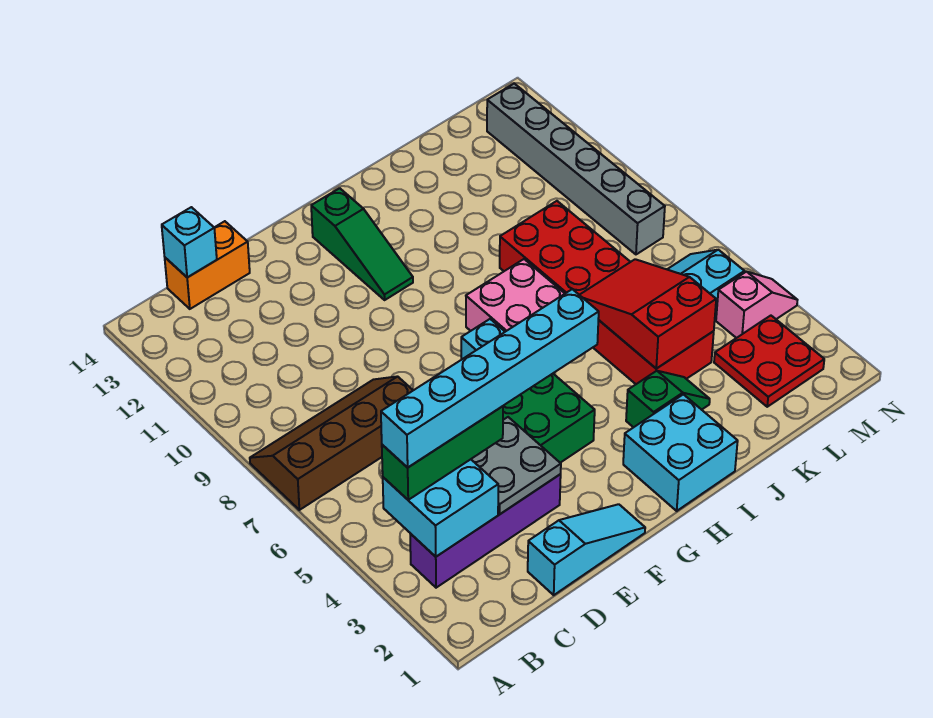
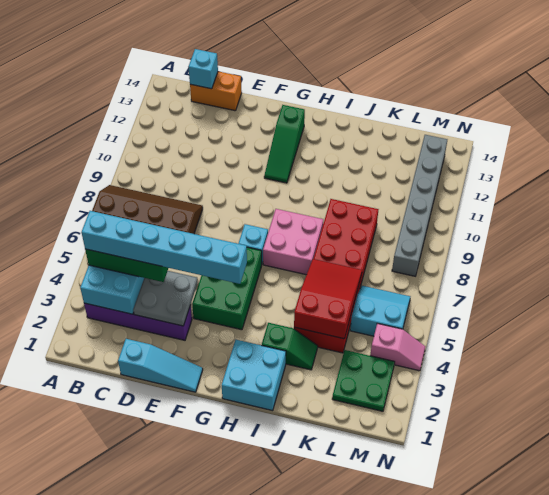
red 2x2 plate [714,316,824,407] -> green 2x2 plate [332,350,395,411]

